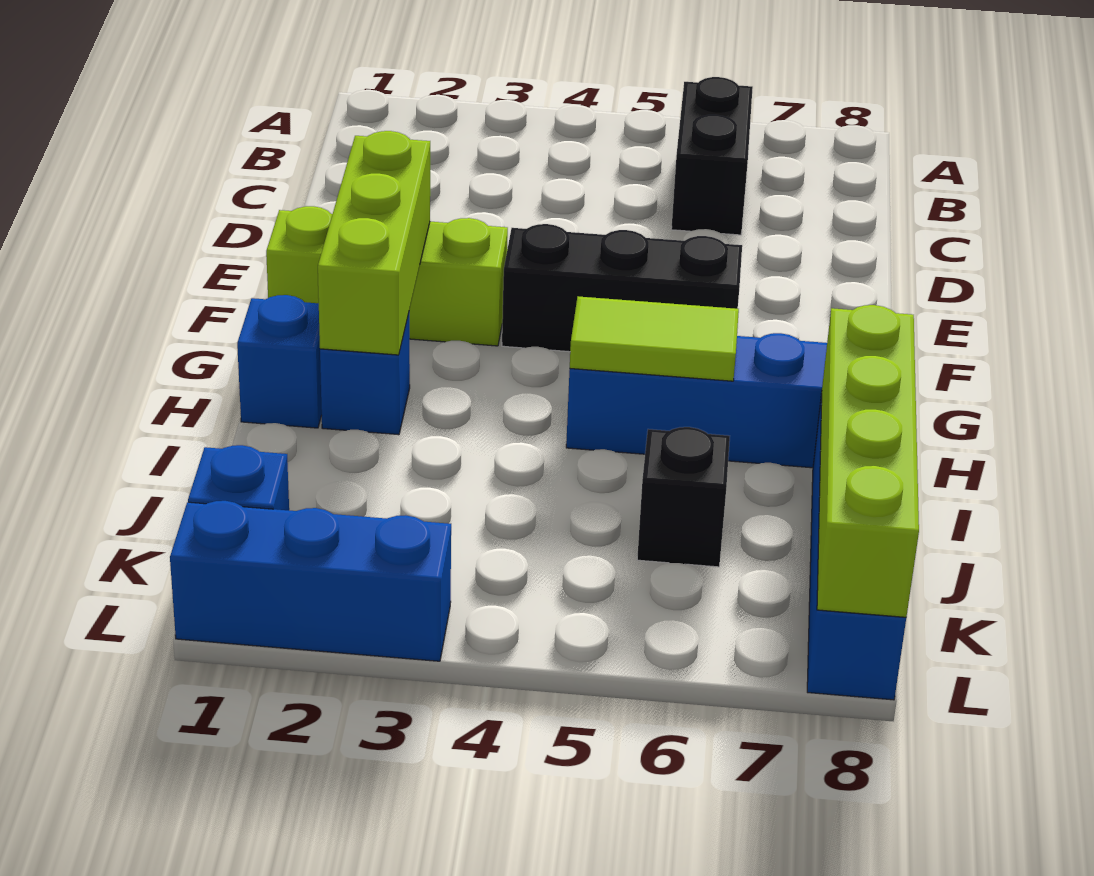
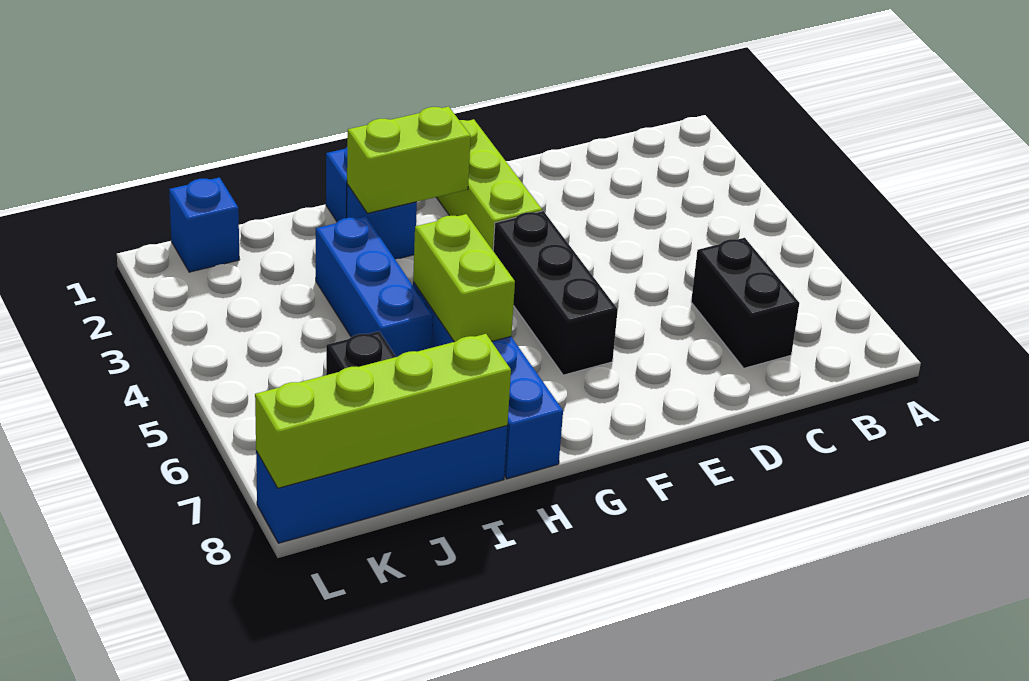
black 1x2 brick [671,77,753,235] -> black 1x2 brick turned to [691,238,799,368]
lime 1x3 brick [318,131,430,355] -> lime 1x2 brick [347,107,471,213]
lime 1x2 tile [570,296,739,381] -> lime 1x2 brick [413,214,515,342]
blue 1x3 brick [170,501,451,661] -> blue 1x3 brick moved to [316,216,433,357]

